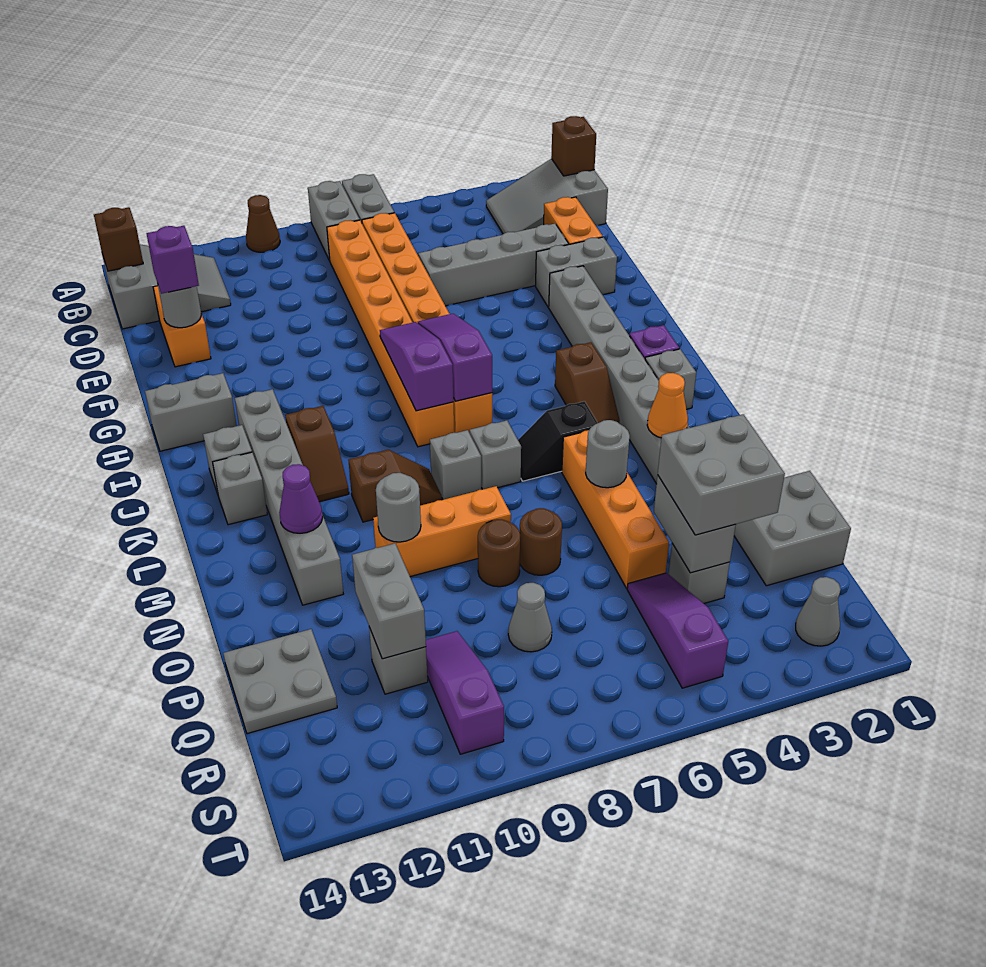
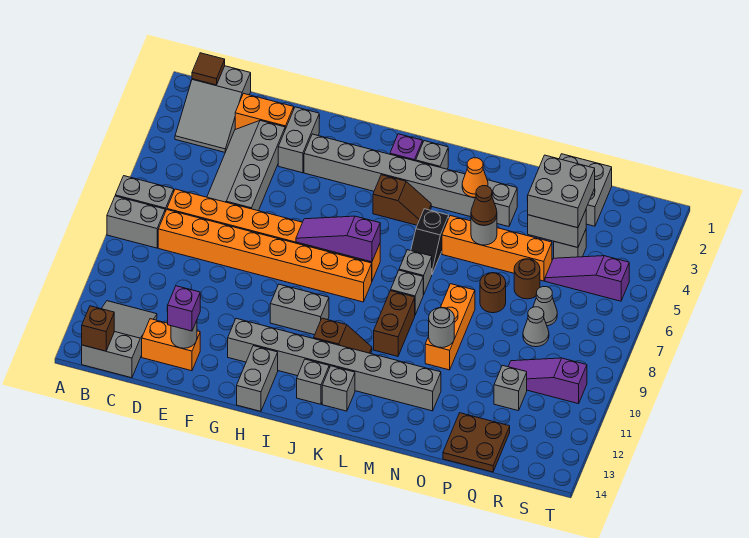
brown 1x1 cone [246,195,280,252] -> brown 1x1 cone moved to [471,186,497,225]
brown 1x1 brick [551,116,596,176] -> brown 1x1 tile [192,53,225,85]
purple 1x3 slope [380,322,454,411] -> none
grey 1x6 brick [235,389,343,605] -> grey 1x8 brick [228,319,441,411]
brown 1x2 slope [348,450,442,522] -> brown 1x2 brick [374,291,415,356]
purple 1x1 cone [279,464,323,533] -> none
brown 1x1 round brick [478,519,520,587] -> brown 1x1 round brick moved to [514,259,540,299]
grey 1x2 brick [352,543,426,659] -> grey 1x2 brick moved to [270,284,329,335]
grey 2x2 plate [223,629,337,734] -> brown 2x2 plate [443,413,510,472]
grey 1x1 cone [796,577,841,646] -> grey 1x1 cone moved to [533,287,557,326]

